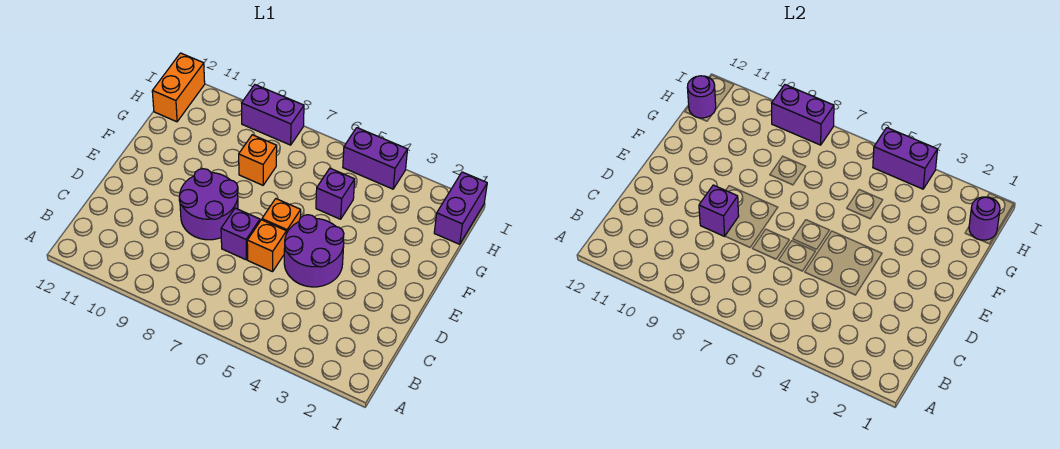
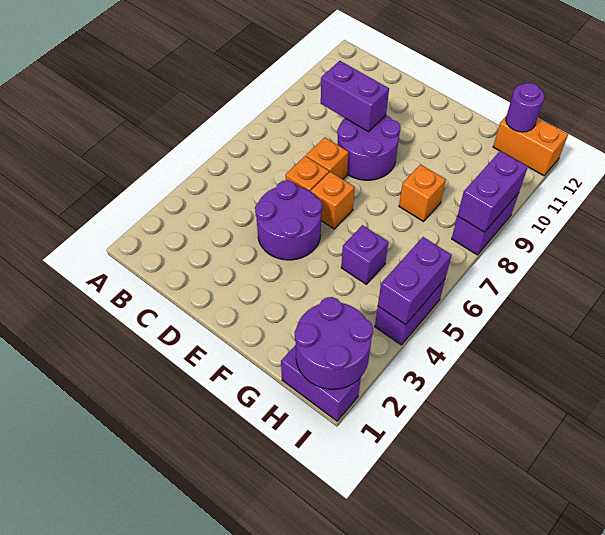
purple 1x1 brick [221,208,260,260] -> orange 1x1 brick [306,137,349,179]
purple 1x1 brick [699,185,739,236] -> purple 1x2 brick [321,61,389,132]
purple 1x1 round brick [969,197,1000,240] -> purple 2x2 round brick [295,297,373,389]

